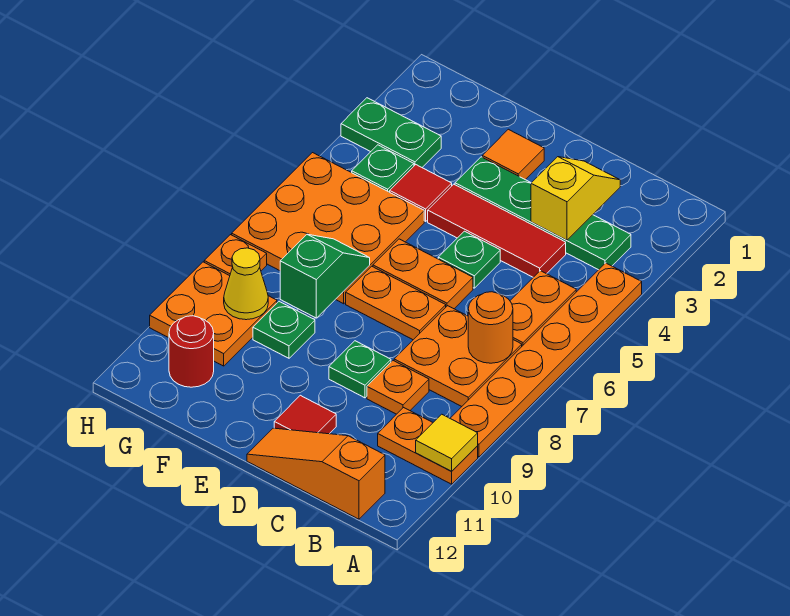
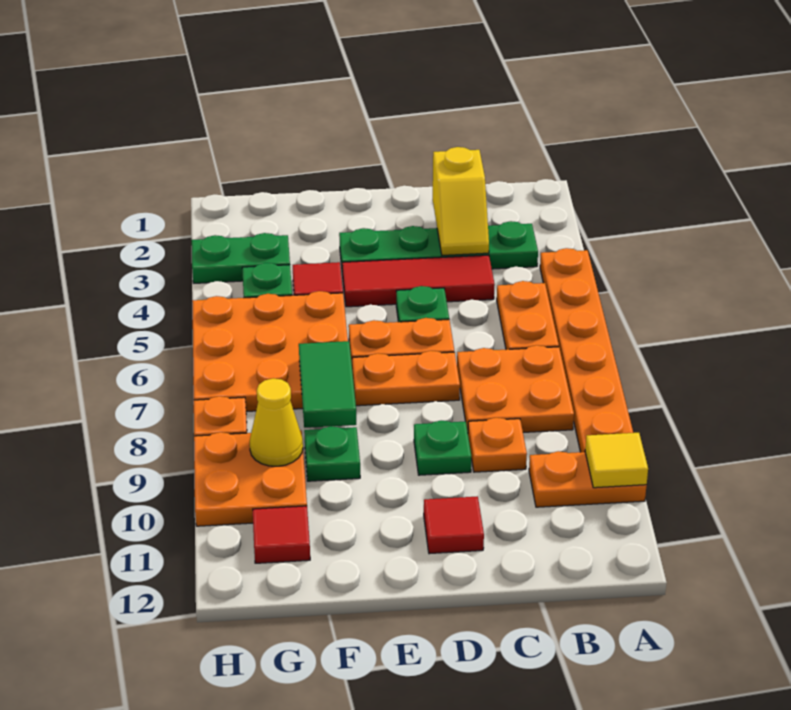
orange 1x1 round brick [468,292,513,363] -> none
orange 1x3 slope [247,428,385,519] -> none
yellow 1x2 slope [531,157,620,240] -> yellow 1x2 slope turned to [433,147,489,255]
orange 1x1 tile [482,129,544,180] -> none
green 1x2 slope [280,234,370,318] -> green 1x2 tile [299,341,356,428]
red 1x1 round brick [169,316,214,387] -> red 1x1 tile [253,506,310,563]

